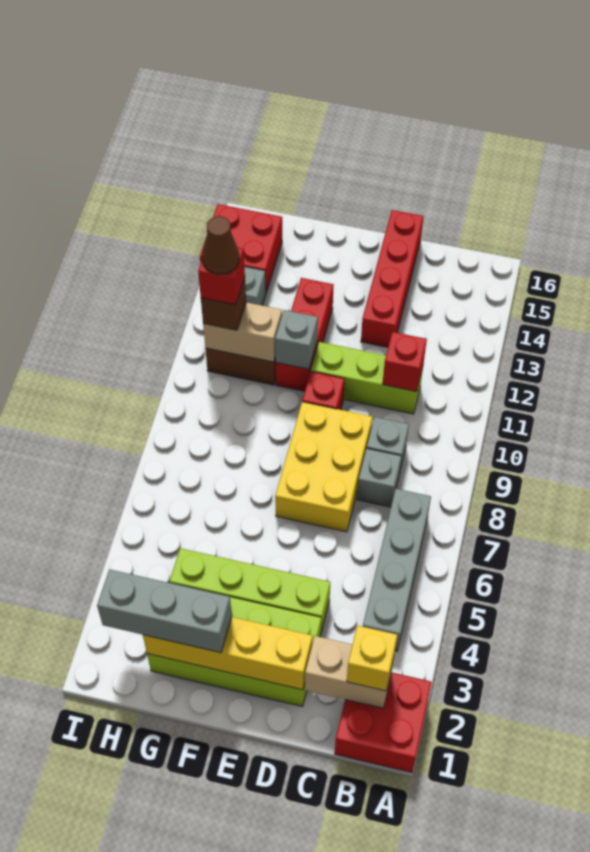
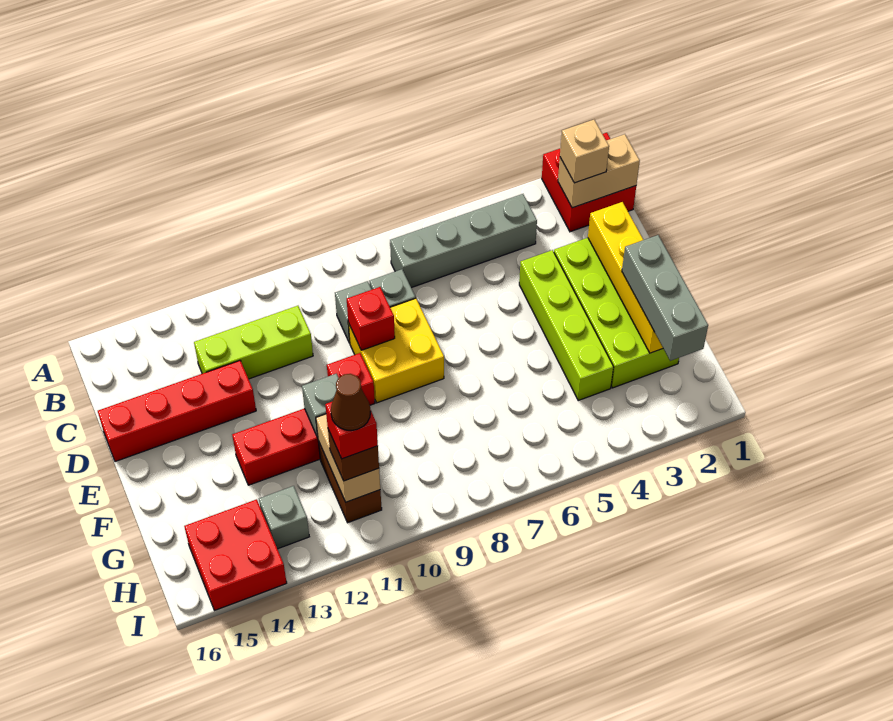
tan 1x2 brick [305,636,394,708] -> tan 1x2 brick turned to [558,134,640,208]
yellow 1x1 brick [347,626,397,691] -> tan 1x1 brick [560,120,609,183]
lime 1x3 brick [311,342,423,414] -> lime 1x3 brick turned to [194,306,313,379]
red 1x1 brick [383,332,427,391] -> red 1x1 brick moved to [347,287,395,350]
yellow 2x3 brick [275,402,372,532] -> yellow 2x2 brick [348,298,444,403]

